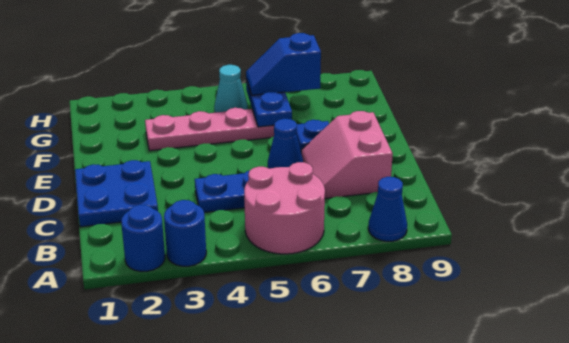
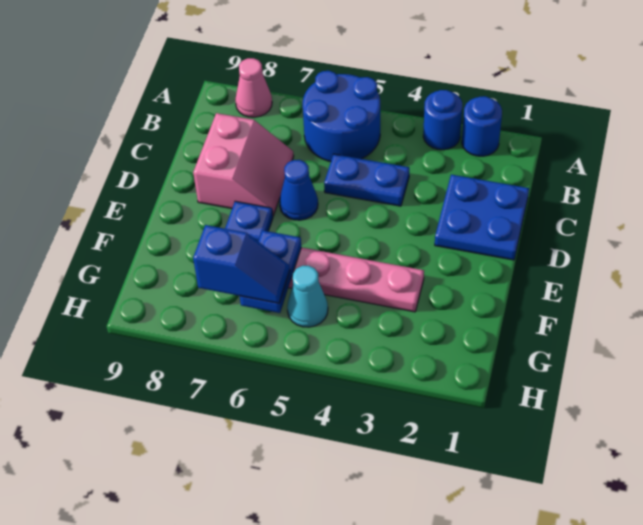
pink 2x2 round brick [244,162,325,254] -> blue 2x2 round brick [303,71,380,162]
blue 1x1 cone [368,177,407,241] -> pink 1x1 cone [235,58,272,117]

